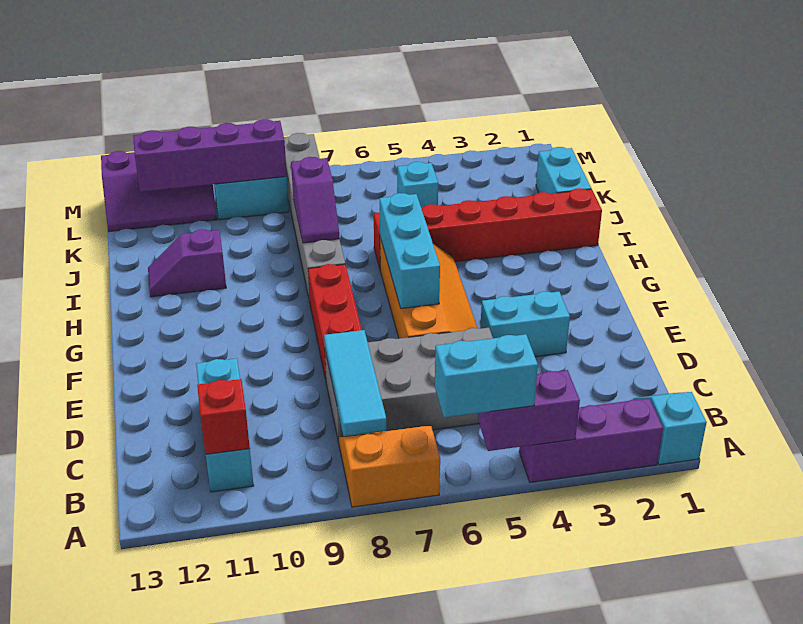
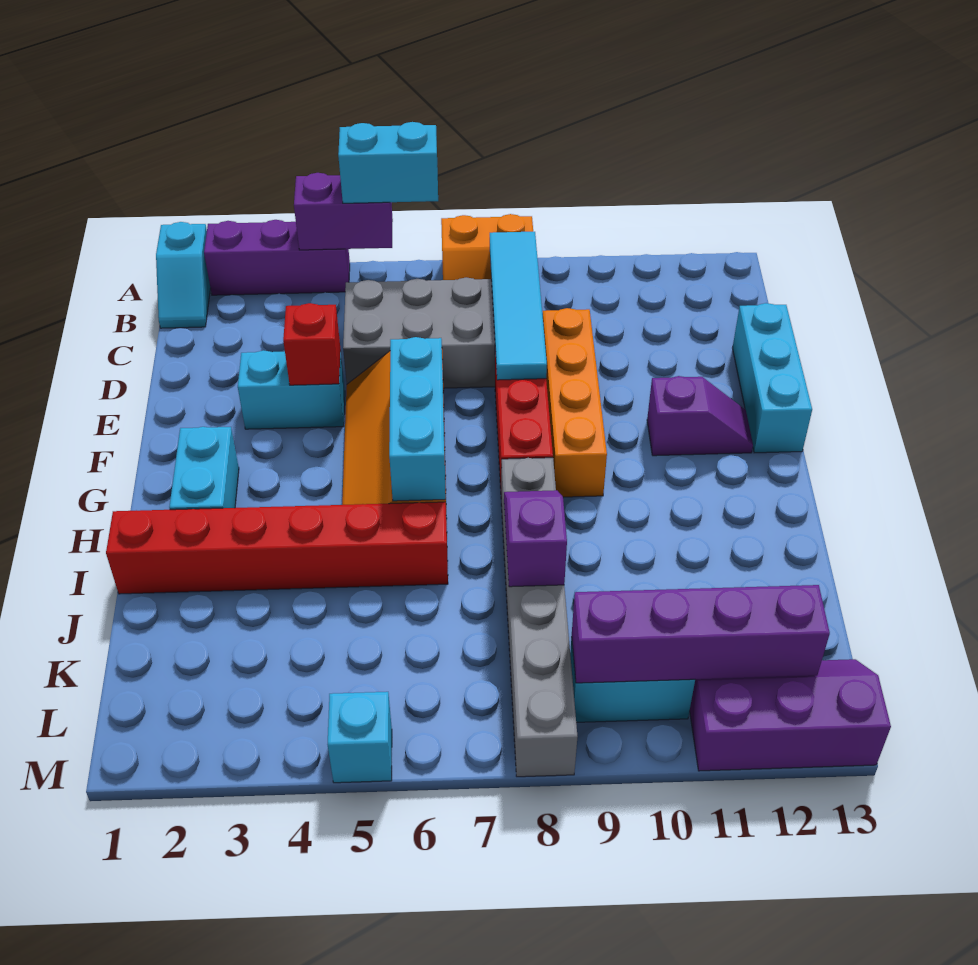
cyan 1x3 tile [324,330,386,436] -> cyan 1x4 tile [490,232,547,380]
cyan 1x3 brick [196,358,254,492] -> cyan 1x3 brick moved to [733,303,812,453]
red 1x1 brick [197,379,250,454] -> red 1x1 brick moved to [283,303,341,385]
none -> orange 1x4 brick [542,308,607,497]
purple 1x2 slope [148,229,226,297] -> purple 1x2 slope moved to [647,376,753,456]
cyan 1x2 brick [536,147,591,194] -> cyan 1x2 brick moved to [169,427,239,510]
cyan 1x1 brick [397,162,438,208] -> cyan 1x1 brick moved to [327,692,392,783]

